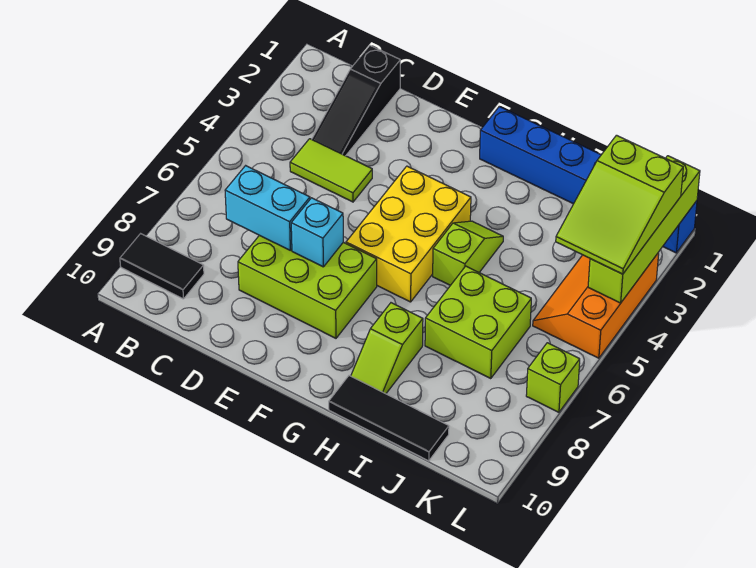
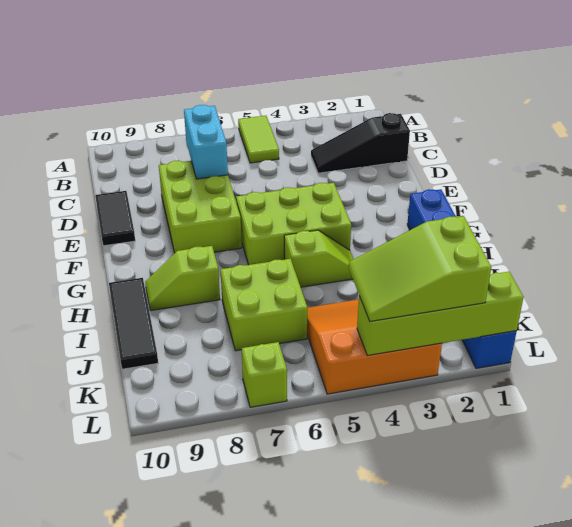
black 1x2 tile [120,234,204,299] -> black 1x2 tile moved to [95,191,135,246]
lime 1x2 tile [290,139,372,202] -> lime 1x2 tile moved to [238,116,279,163]
cyan 1x1 brick [291,198,343,267] -> none
yellow 2x3 brick [346,166,471,302] -> lime 2x3 brick [236,183,351,265]
orange 2x3 slope [533,252,659,358] -> orange 3x3 slope [307,299,442,394]

